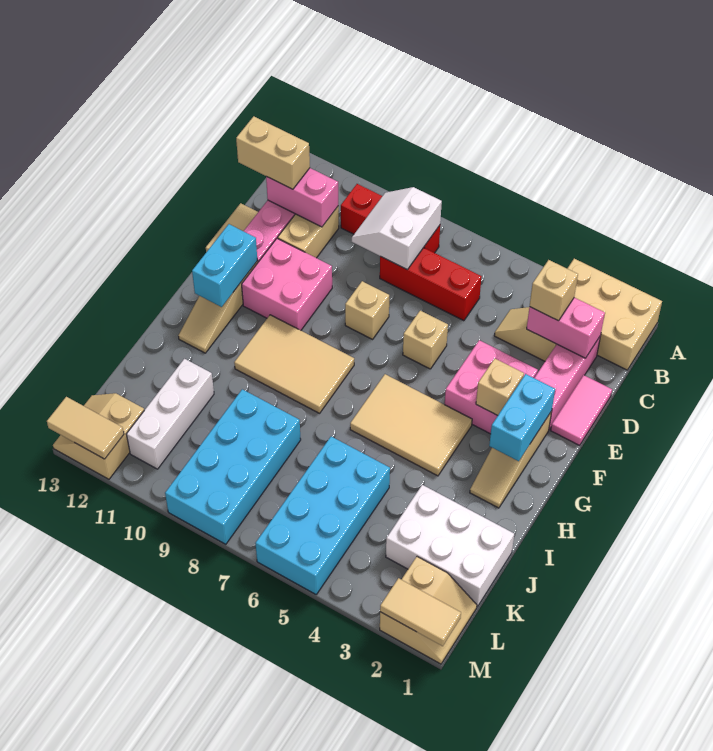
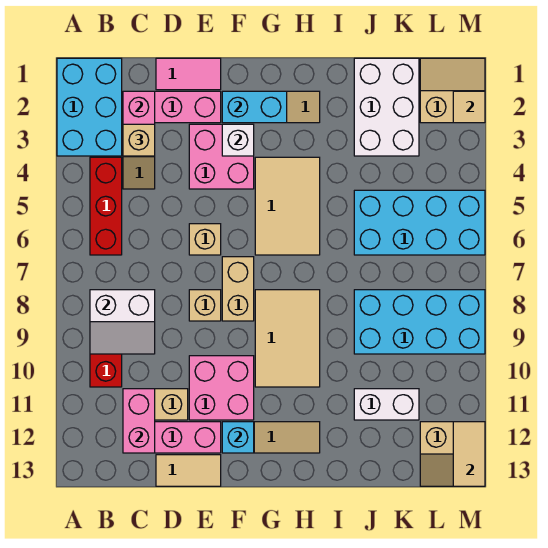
tan 2x3 brick [567,259,662,370] -> cyan 2x3 brick [57,58,122,156]
red 1x3 brick [380,248,482,321] -> red 1x3 brick moved to [90,157,122,255]
tan 1x2 brick [236,116,310,189] -> tan 1x2 brick moved to [222,257,254,321]
tan 1x1 brick [476,359,524,416] -> white 1x1 brick [222,124,254,156]
cyan 1x2 brick [192,224,257,307] -> cyan 1x1 brick [222,422,254,453]
white 1x3 brick [126,359,214,469] -> white 1x2 brick [354,389,419,420]
tan 1x2 tile [380,578,461,646] -> tan 1x1 tile [453,91,485,123]

